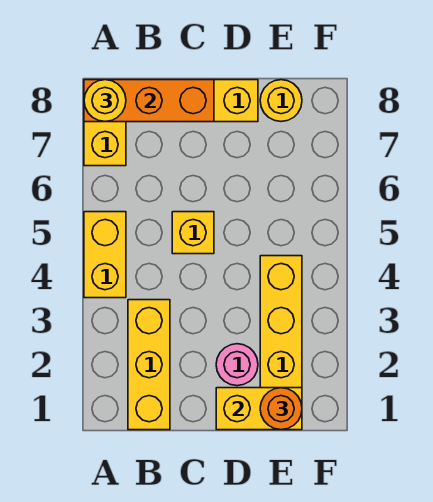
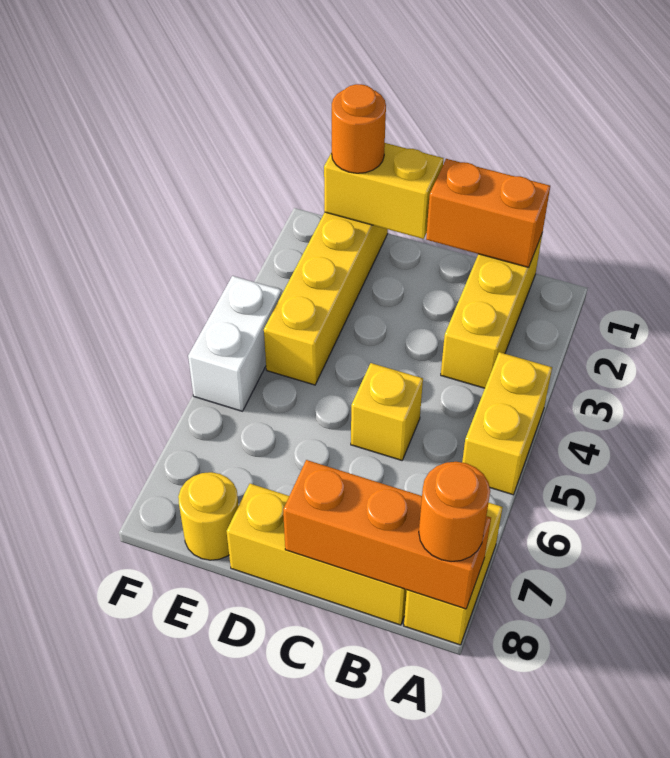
yellow 1x1 round brick [84,80,126,122] -> orange 1x1 round brick [419,462,490,562]
none -> orange 1x2 brick [426,159,550,268]
pink 1x1 round brick [216,344,258,386] -> none
none -> white 1x2 brick [188,276,282,411]

